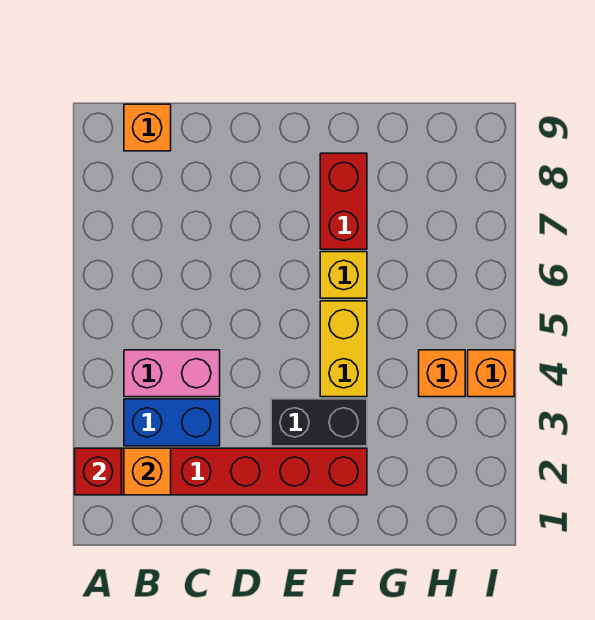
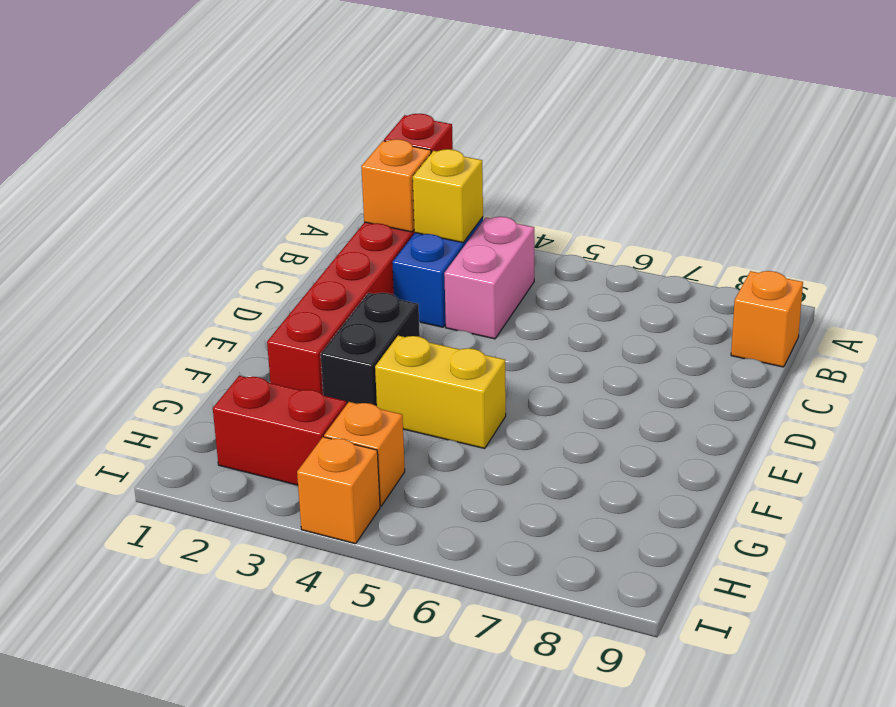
yellow 1x1 brick [320,252,367,298] -> yellow 1x1 brick moved to [413,149,483,243]
red 1x2 brick [320,153,367,249] -> red 1x2 brick moved to [213,376,346,485]

